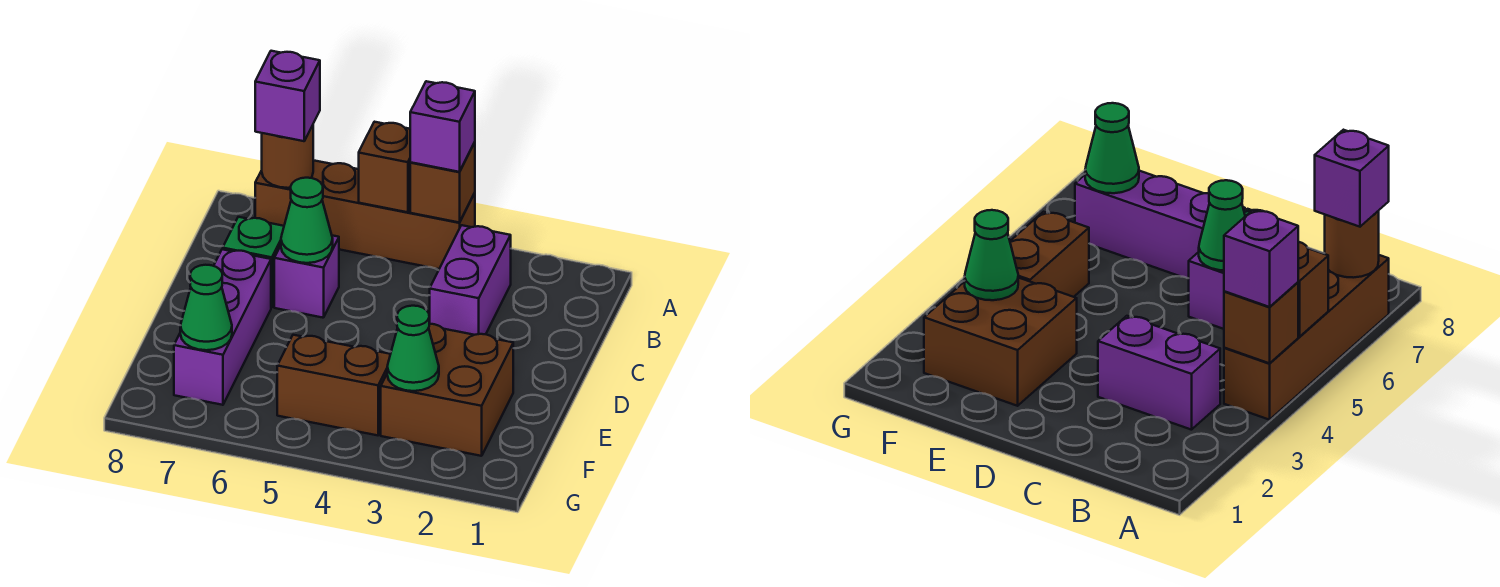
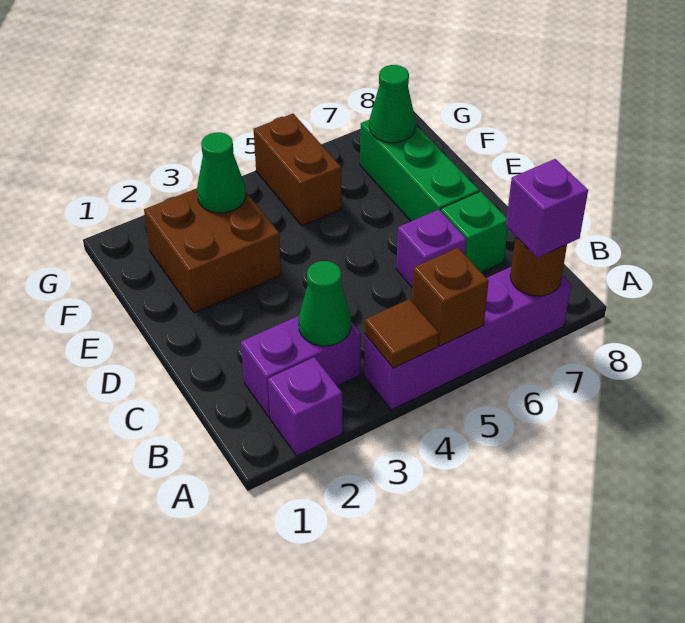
brown 1x4 brick [255,160,475,269] -> purple 1x4 brick [364,267,571,410]
brown 1x1 brick [410,142,475,223] -> brown 1x1 tile [365,299,439,368]
purple 1x1 brick [410,81,475,172] -> purple 1x1 brick moved to [268,357,342,456]
purple 1x2 brick [430,225,511,335] -> purple 1x2 brick turned to [241,316,361,418]
green 1x1 cone [281,178,333,263] -> green 1x1 cone moved to [299,261,351,346]
purple 1x3 brick [174,249,271,405] -> green 1x3 brick [360,120,479,221]
brown 1x2 brick [277,335,390,435] -> brown 1x2 brick turned to [254,114,341,226]

